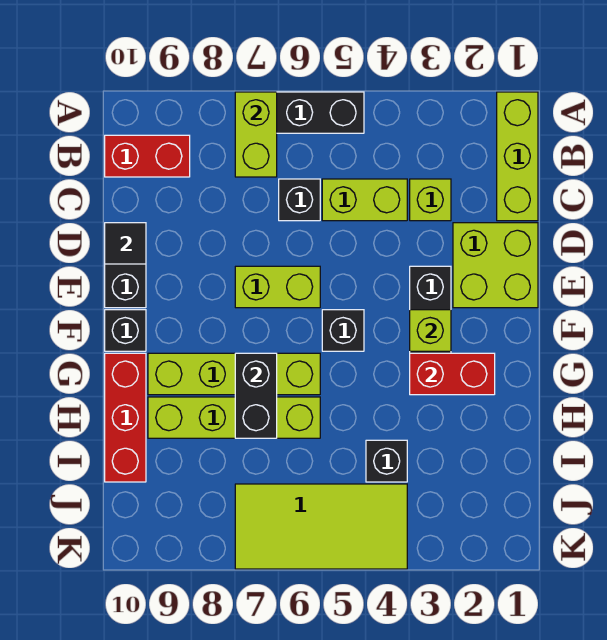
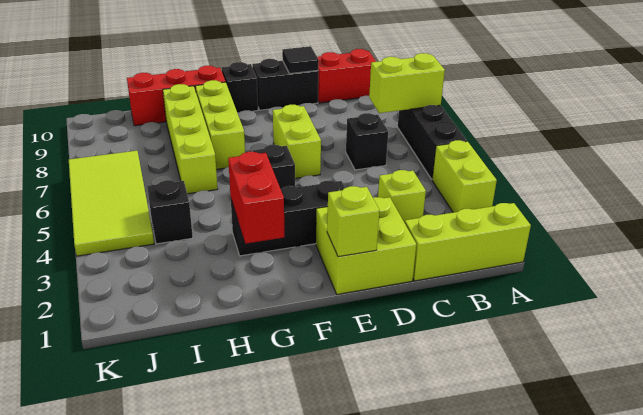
red 1x2 brick [105,135,190,177] -> red 1x2 brick turned to [317,49,376,103]
lime 1x2 brick [322,179,407,221] -> lime 1x2 brick moved to [432,140,497,212]
lime 1x1 brick [410,310,451,351] -> lime 1x1 brick moved to [327,186,380,257]
lime 1x4 brick [148,353,320,395] -> lime 1x3 brick [195,80,245,169]
black 1x2 brick [235,353,277,438] -> none

